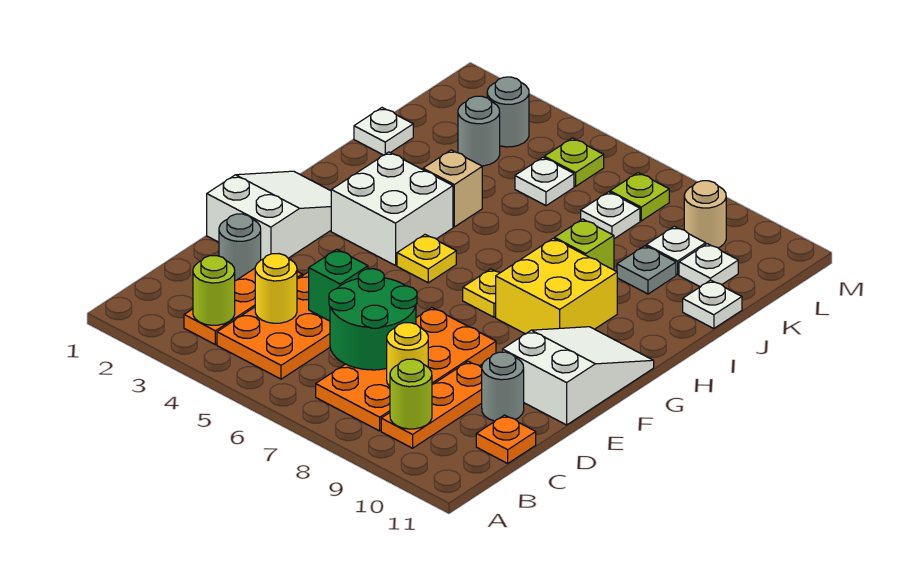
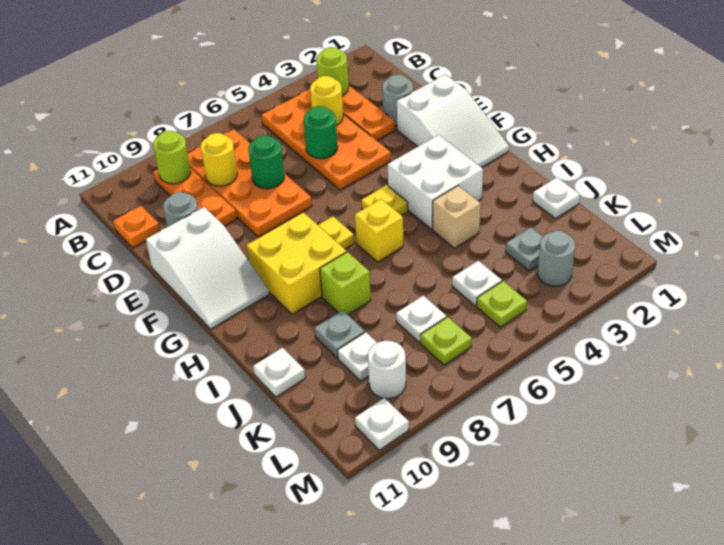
green 2x2 round brick [329,269,417,370] -> green 1x1 round brick [248,135,284,189]
green 1x1 brick [309,249,368,321] -> green 1x1 round brick [304,106,338,159]
none -> yellow 1x1 brick [355,199,403,262]
grey 1x1 round brick [458,96,500,166] -> grey 1x1 plate [506,227,543,271]
white 1x1 plate [679,244,738,287] -> white 1x1 plate moved to [355,398,409,450]
tan 1x1 round brick [684,181,726,248] -> white 1x1 round brick [368,341,406,399]

